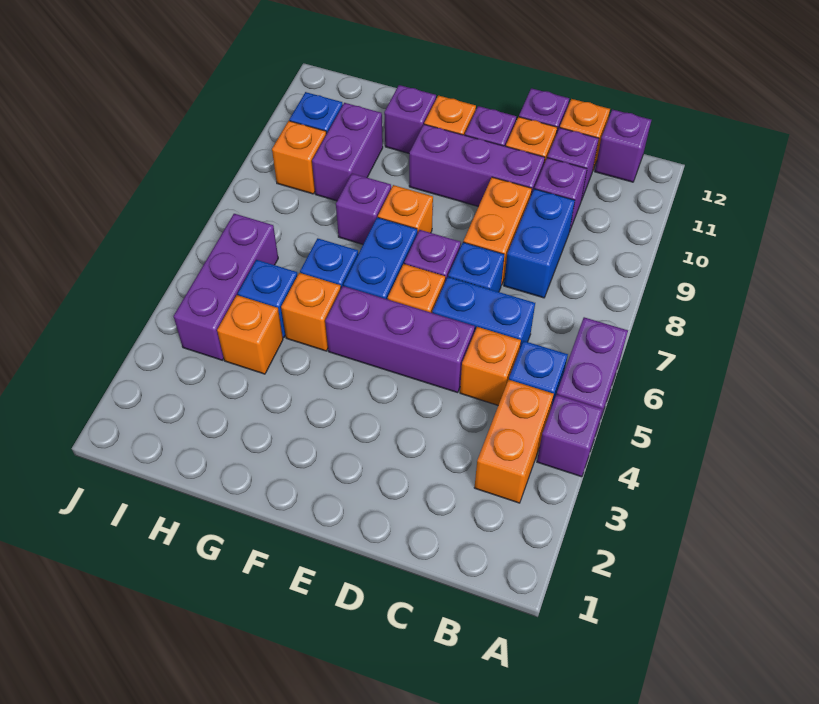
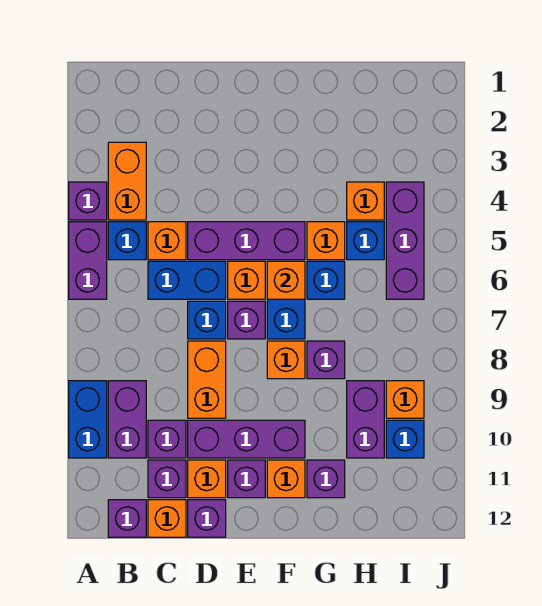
none -> purple 1x2 brick [108,381,146,458]
blue 1x2 brick [504,189,575,298] -> blue 1x2 brick moved to [69,381,107,458]
none -> orange 1x1 brick [267,261,305,299]

